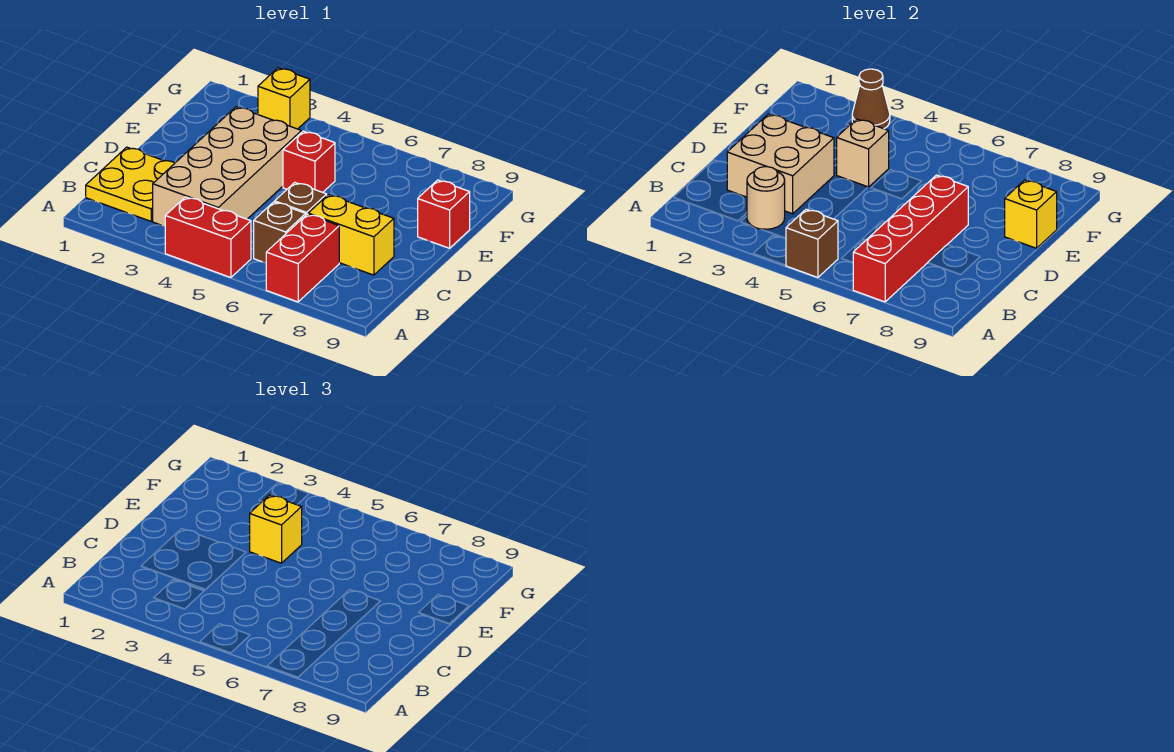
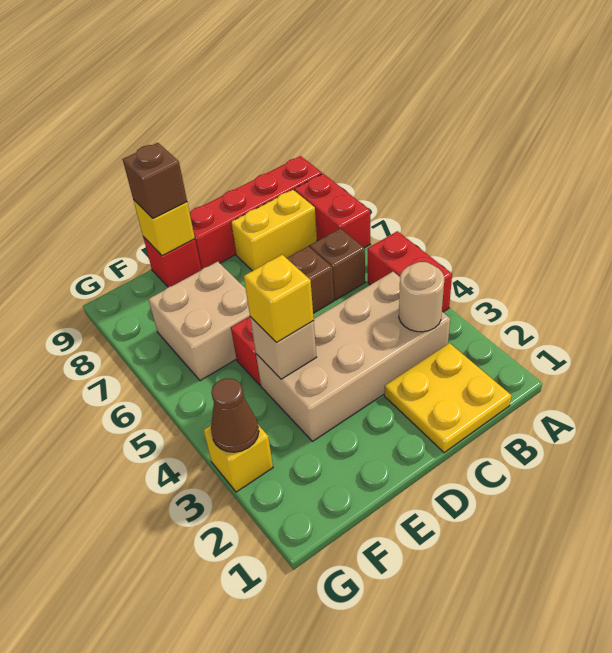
brown 1x1 brick [786,209,838,278] -> brown 1x1 brick moved to [123,143,187,218]
red 1x2 brick [266,214,339,302] -> red 1x2 brick turned to [294,174,370,248]
red 1x4 brick [853,175,968,302] -> red 1x4 brick moved to [190,156,322,270]
tan 2x2 brick [727,114,834,214] -> tan 2x2 brick moved to [149,262,250,381]
yellow 1x2 brick [308,195,394,275] -> yellow 1x2 brick turned to [231,189,317,271]

